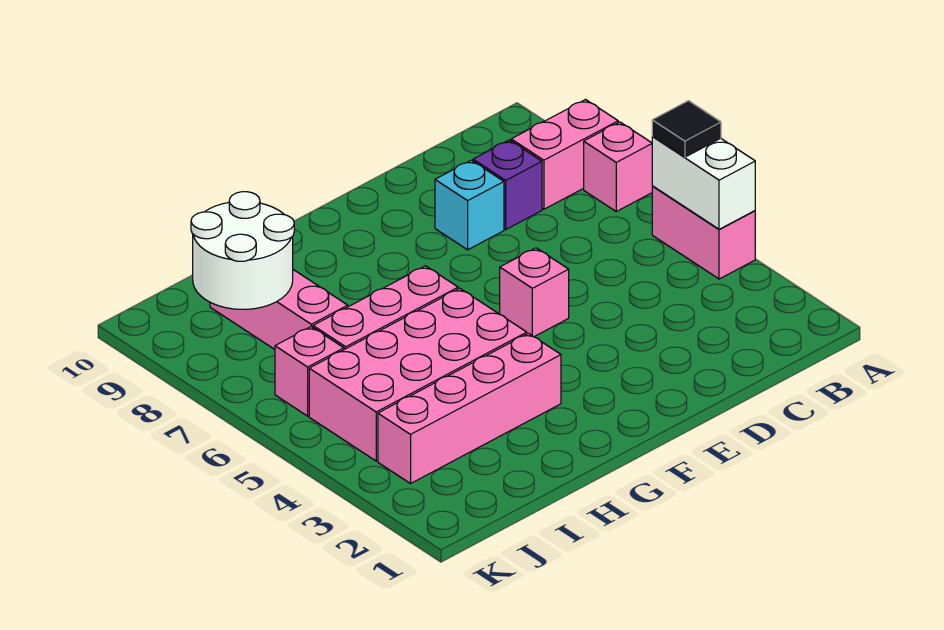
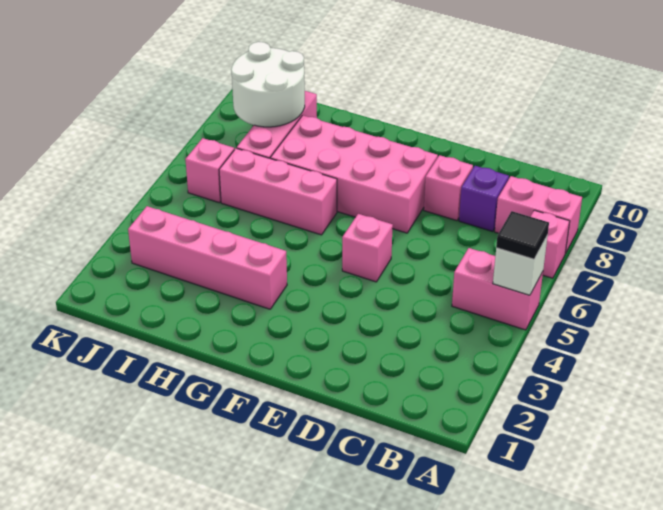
pink 1x2 brick [652,186,755,279] -> pink 1x2 brick turned to [452,248,543,330]
white 1x2 brick [652,137,755,229] -> white 1x1 brick [493,235,548,295]
cyan 1x1 brick [435,160,504,250] -> pink 1x1 brick [424,155,473,221]
pink 2x4 brick [309,288,527,461] -> pink 2x4 brick moved to [270,115,438,233]

